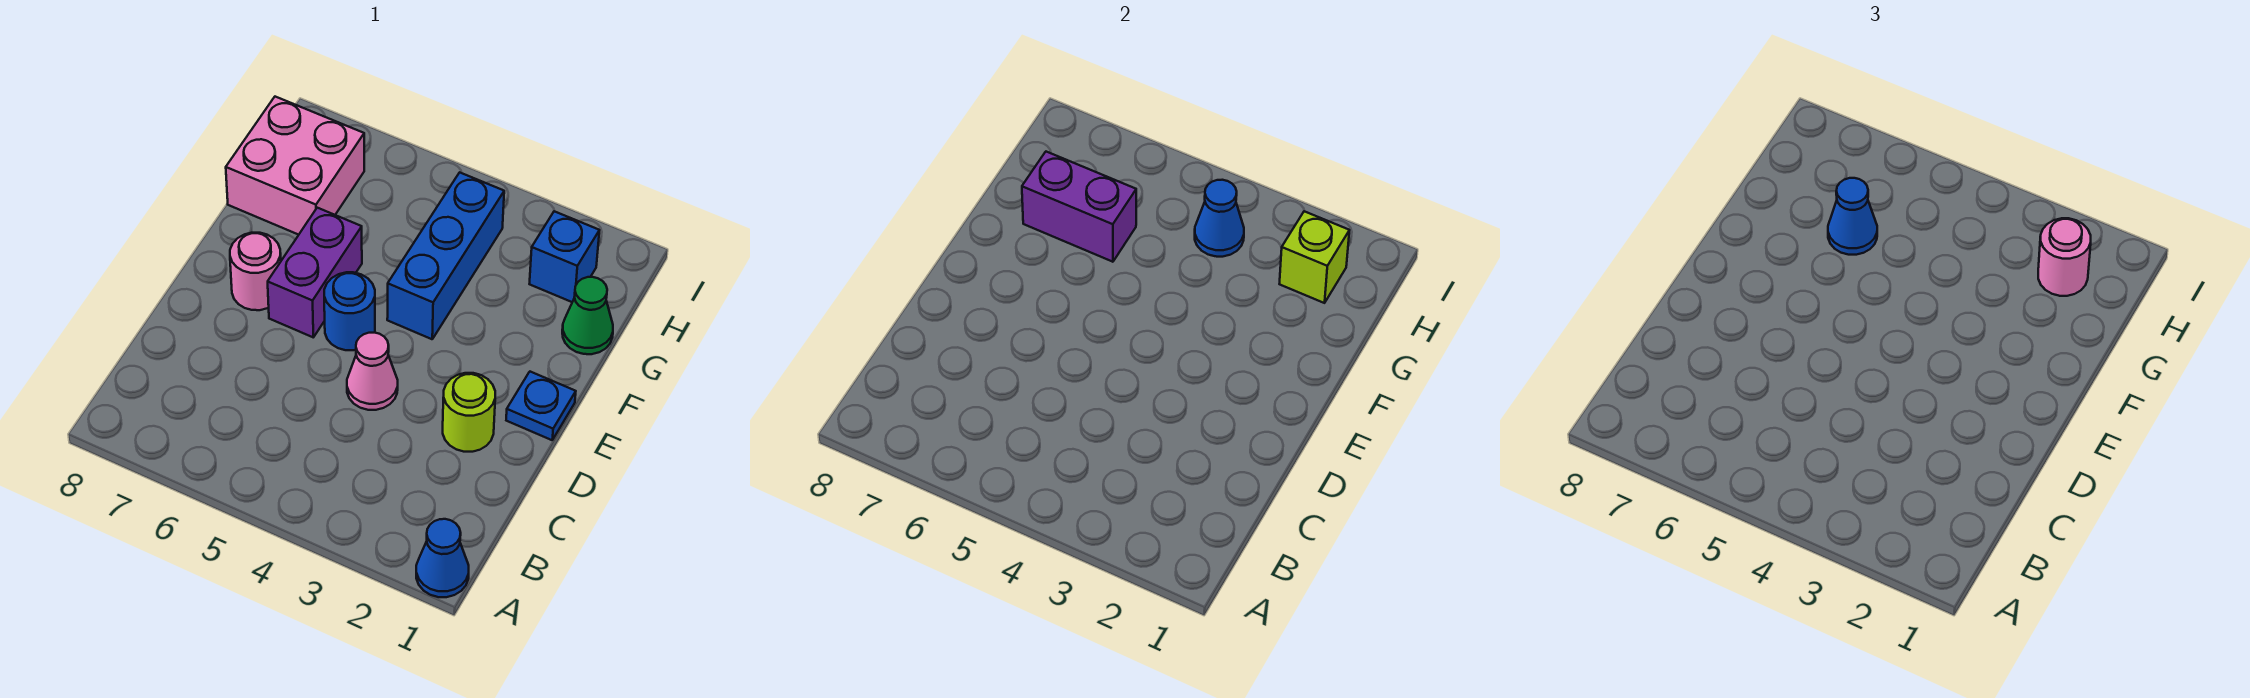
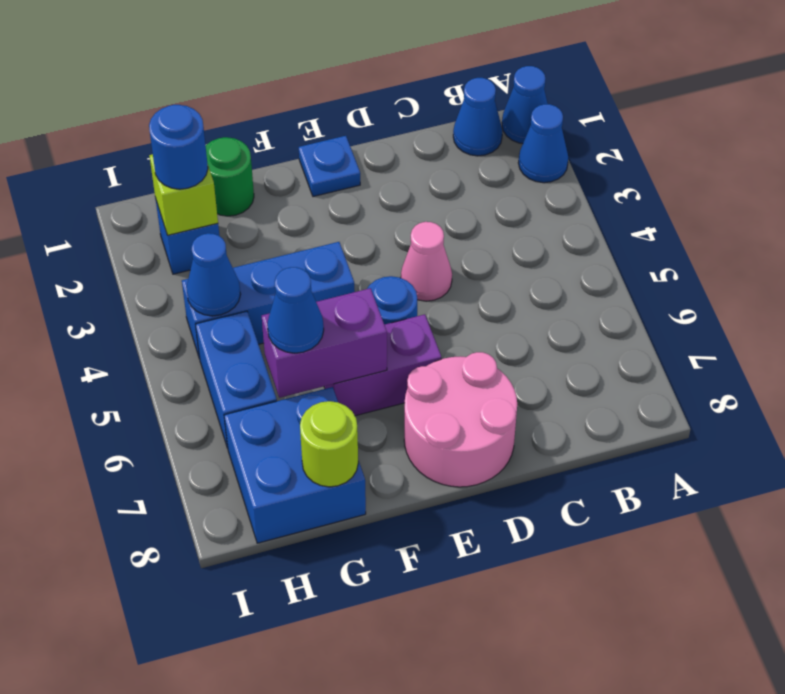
none -> blue 1x1 cone [518,104,568,183]
none -> blue 1x1 cone [453,78,502,156]
lime 1x1 round brick [443,373,495,452] -> lime 1x1 round brick moved to [300,401,358,487]
pink 1x1 round brick [230,233,281,310] -> pink 2x2 round brick [404,352,517,487]
green 1x1 cone [562,277,613,354] -> green 1x1 round brick [205,137,254,216]
purple 1x2 brick [1022,152,1136,262] -> purple 1x2 brick turned to [262,288,387,398]
pink 2x2 brick [226,97,364,235] -> blue 2x2 brick [224,387,366,543]
pink 1x1 round brick [2038,218,2091,296] -> blue 1x1 round brick [149,105,208,189]
none -> blue 1x2 brick [195,311,277,448]

